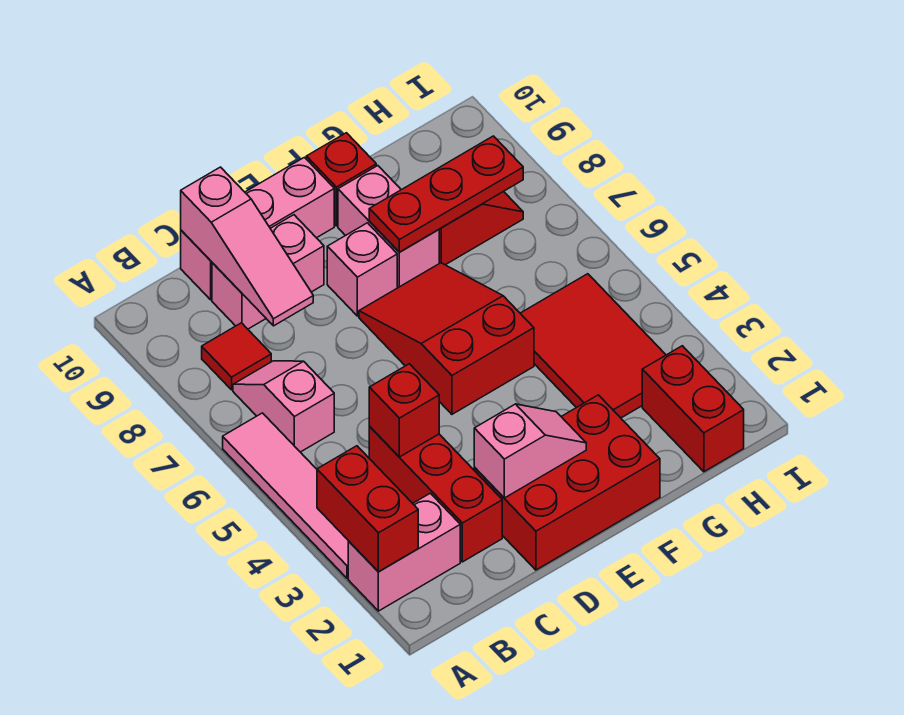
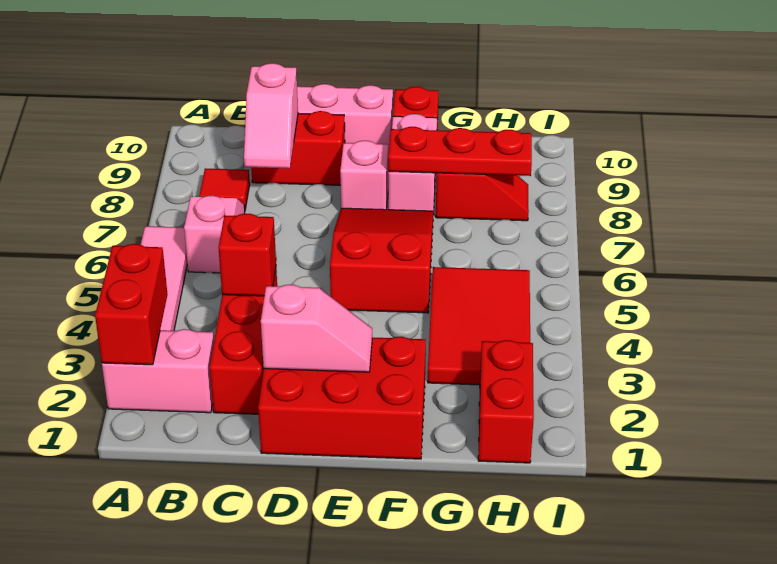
pink 1x3 slope [181,167,313,326] -> pink 1x2 slope [244,63,298,168]
pink 1x2 brick [212,215,324,329] -> red 1x2 brick [251,111,345,185]

